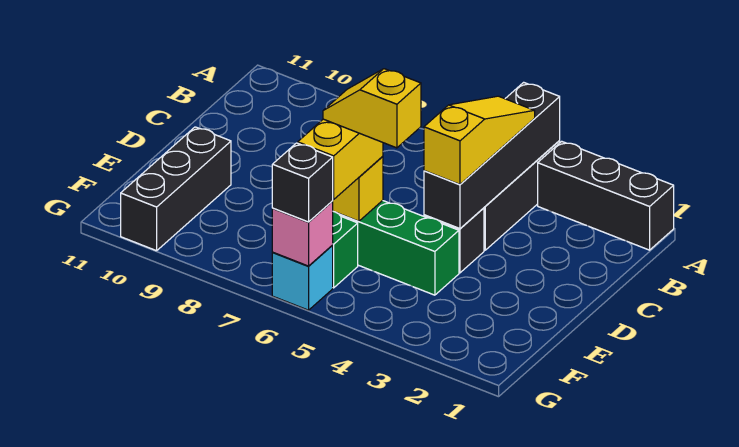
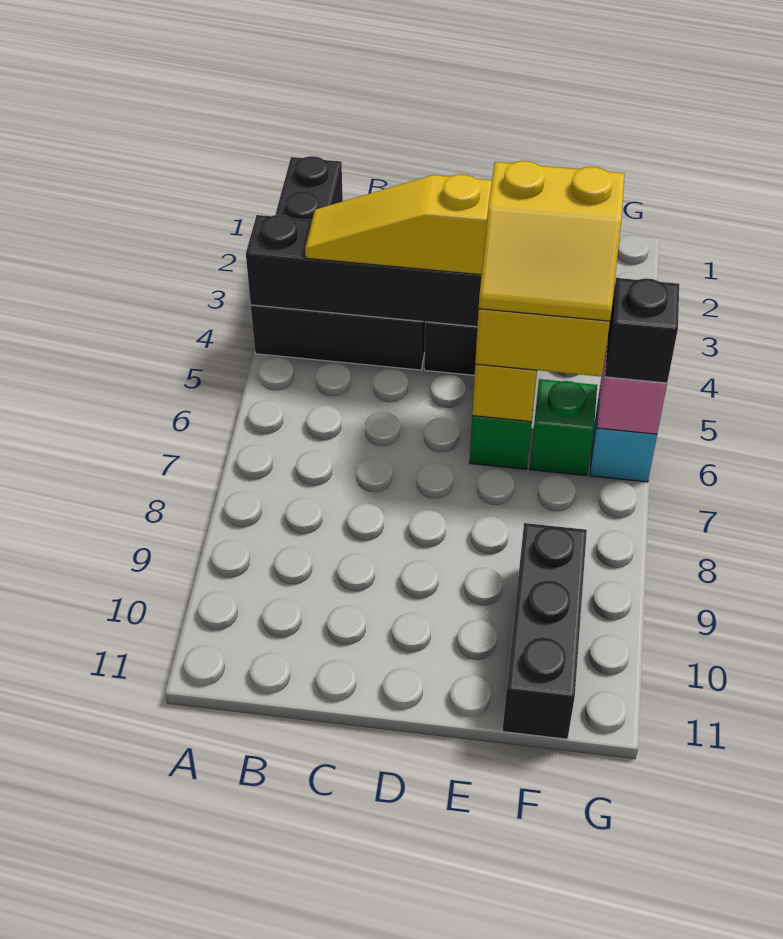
yellow 1x2 slope [323,69,421,148] -> yellow 2x2 slope [479,161,625,321]
black 1x3 brick [121,127,231,251] -> black 1x3 brick turned to [502,523,587,739]

